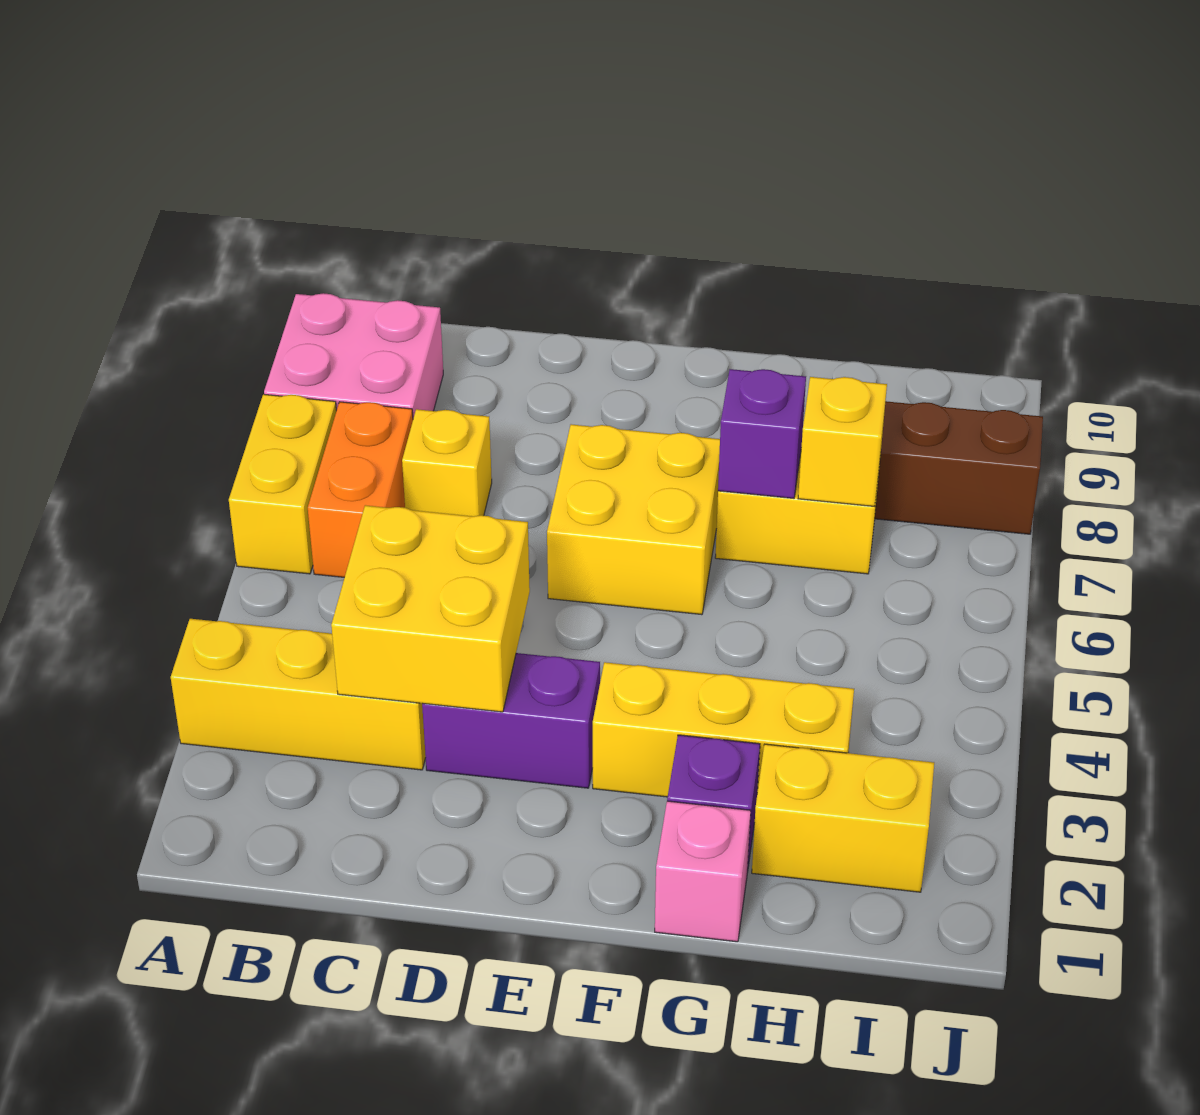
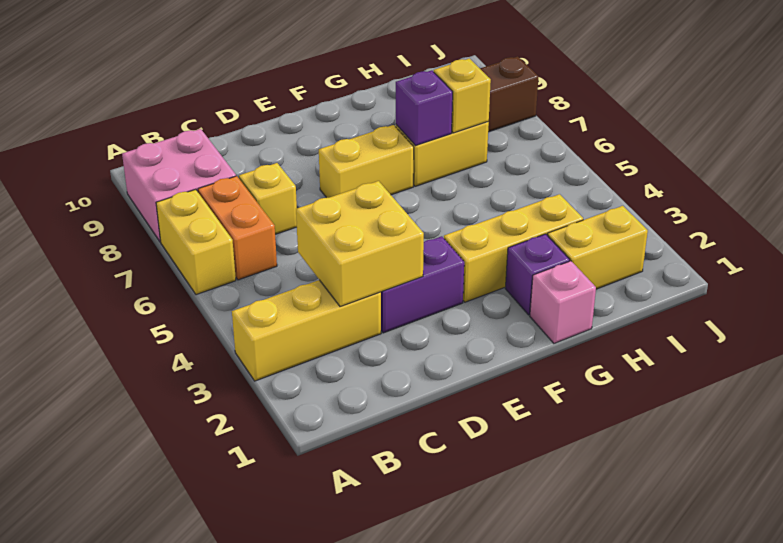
yellow 2x2 brick [547,424,720,615] -> yellow 1x2 brick [319,125,414,198]

